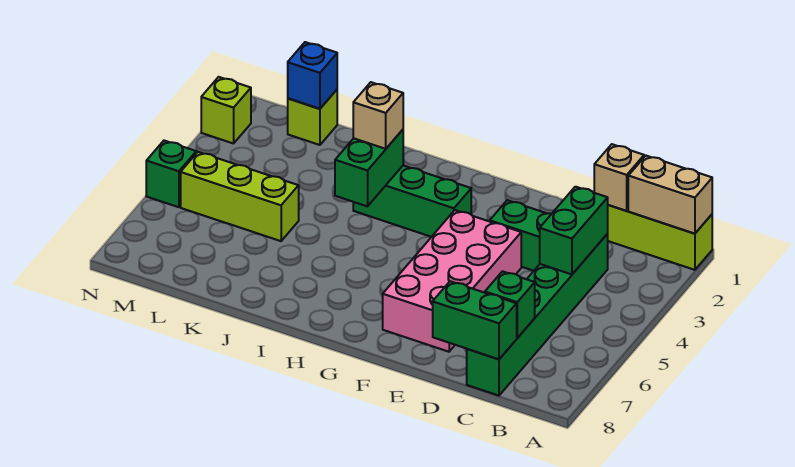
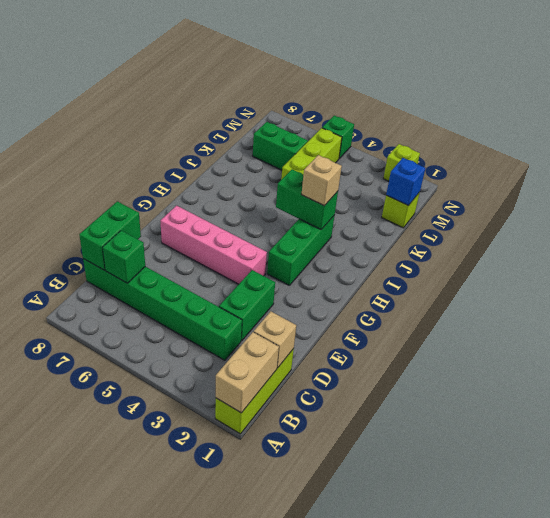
green 1x2 brick [540,187,608,274] -> green 1x2 brick moved to [253,122,308,170]
pink 2x4 brick [383,210,521,352] -> pink 1x4 brick [160,205,267,284]

